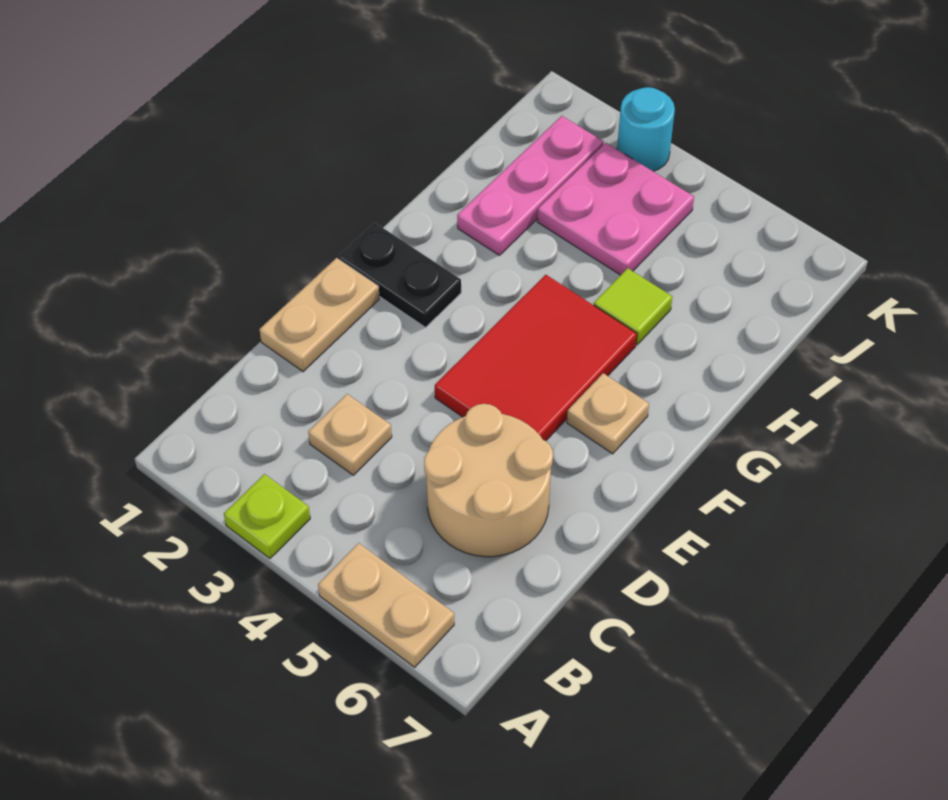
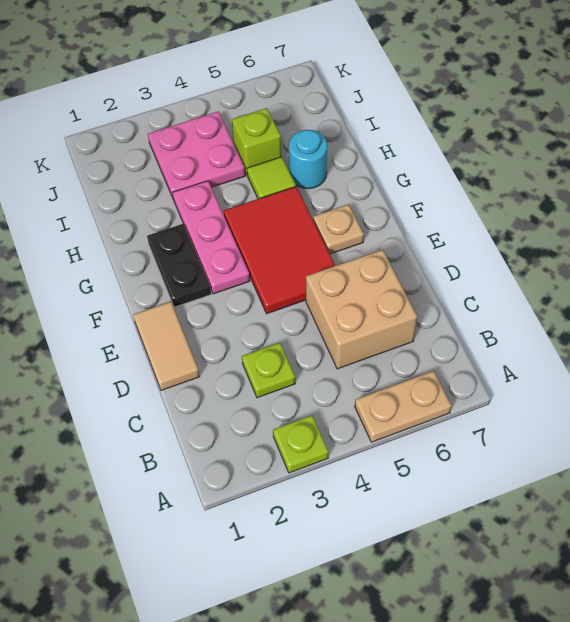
tan 1x1 plate [308,394,392,475] -> lime 1x1 plate [242,343,295,398]
tan 2x2 round brick [424,404,553,557] -> tan 2x2 brick [306,250,417,369]
tan 1x2 plate [259,258,379,372] -> tan 1x2 tile [133,302,200,390]
black 1x2 plate [338,223,461,327] -> black 1x2 plate turned to [147,224,211,307]
pink 1x3 plate [457,116,604,255] -> pink 1x3 plate moved to [173,181,250,294]
none -> lime 1x1 brick [232,108,281,176]
cyan 1x1 round brick [617,87,675,171] -> cyan 1x1 round brick moved to [289,130,327,189]

